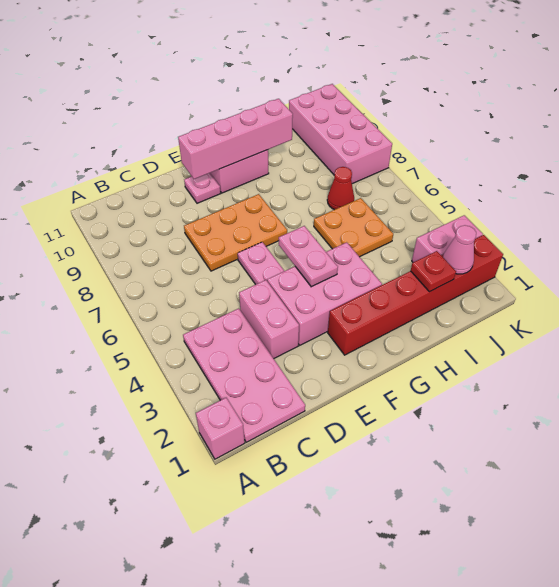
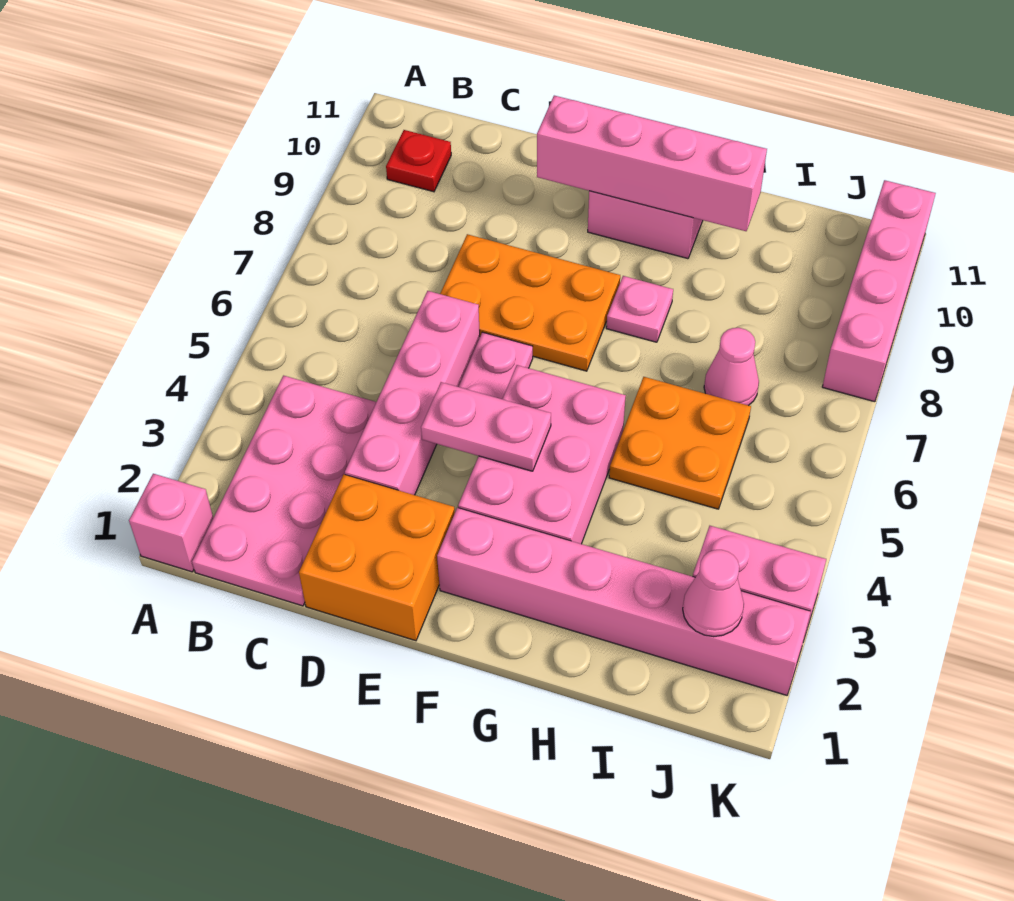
none -> orange 2x2 brick [299,475,455,641]
pink 1x2 brick [239,280,299,359] -> pink 1x4 brick [345,291,480,495]
pink 2x3 brick [267,242,382,345] -> pink 2x3 brick turned to [458,365,626,544]
pink 1x1 plate [184,173,221,203] -> pink 1x1 plate moved to [606,276,673,342]
red 1x6 brick [328,235,503,355] -> pink 1x6 brick [437,508,811,695]
pink 1x2 plate [279,226,338,287] -> pink 1x2 plate turned to [421,382,551,471]
red 1x1 plate [411,251,456,292] -> red 1x1 plate moved to [386,130,451,192]
red 1x1 cone [327,167,354,210] -> pink 1x1 cone [704,328,759,406]
pink 2x4 brick [289,84,392,184] -> pink 1x4 brick [822,180,936,402]

